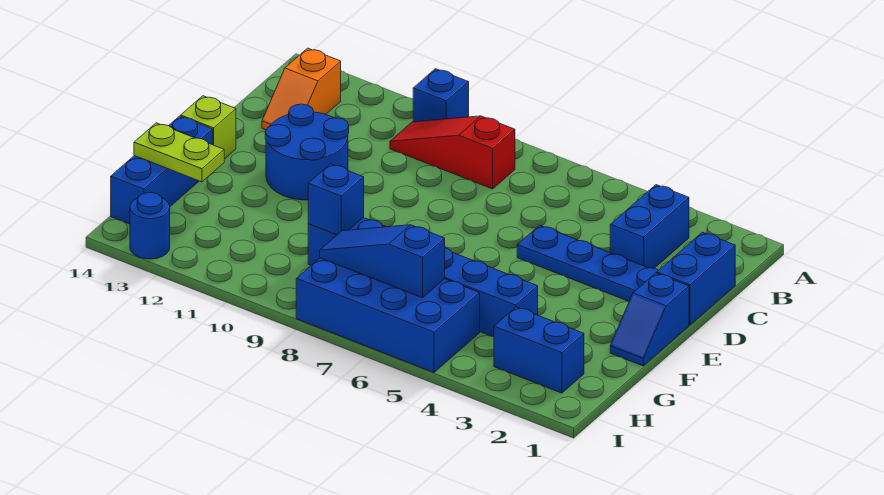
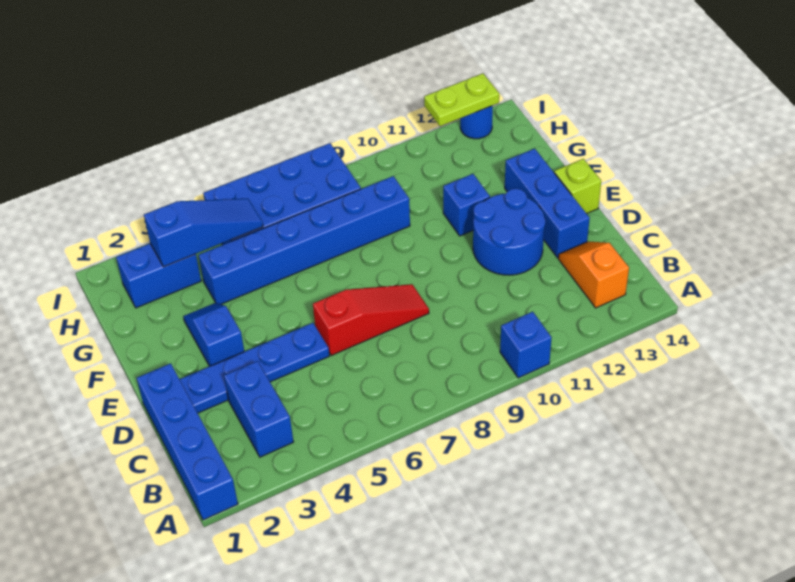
red 1x3 slope [390,116,515,189] -> red 1x3 slope moved to [313,284,429,356]
blue 1x2 brick [657,232,735,325] -> blue 1x4 brick [137,363,238,520]
blue 1x2 slope [610,273,689,366] -> blue 1x2 slope moved to [183,303,244,366]
blue 1x3 brick [111,116,213,224] -> blue 1x3 brick moved to [505,149,590,258]
blue 1x1 brick [308,164,364,235] -> blue 1x1 brick moved to [443,174,490,236]
lime 1x2 plate [134,123,224,182] -> lime 1x2 plate moved to [424,73,499,126]
blue 1x3 slope [320,225,445,298] -> blue 1x3 slope moved to [144,199,263,267]

